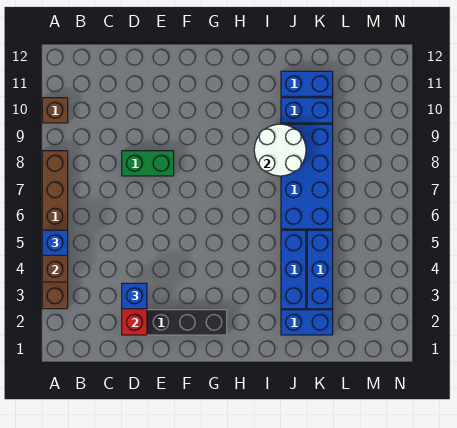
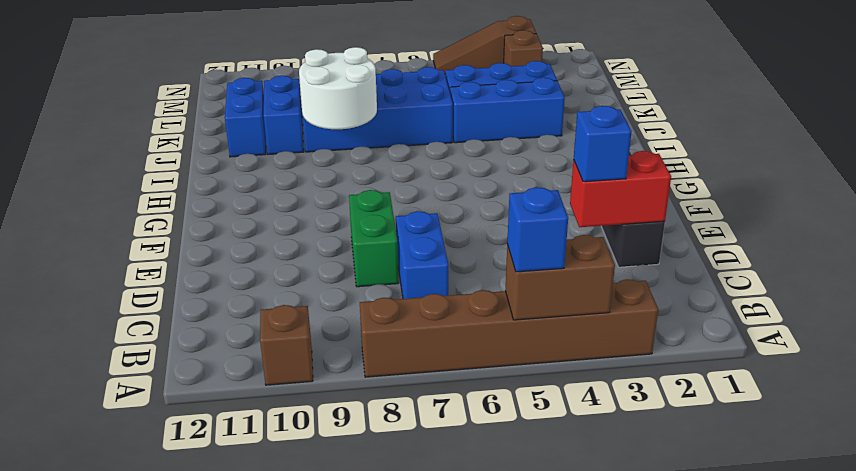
blue 1x2 brick [281,310,333,335] -> blue 1x2 brick moved to [396,211,448,299]
none -> brown 1x1 brick [504,30,543,66]
none -> brown 1x3 slope [433,16,536,73]

